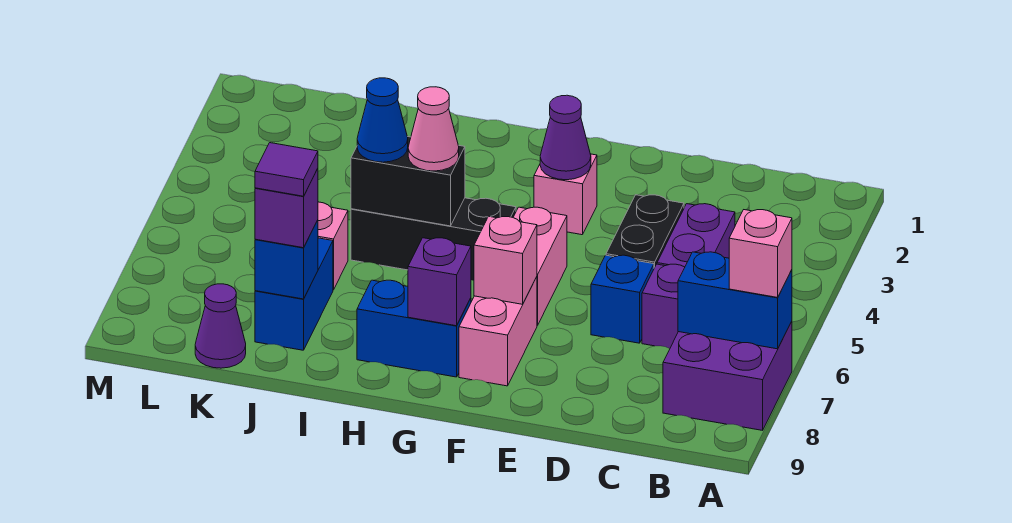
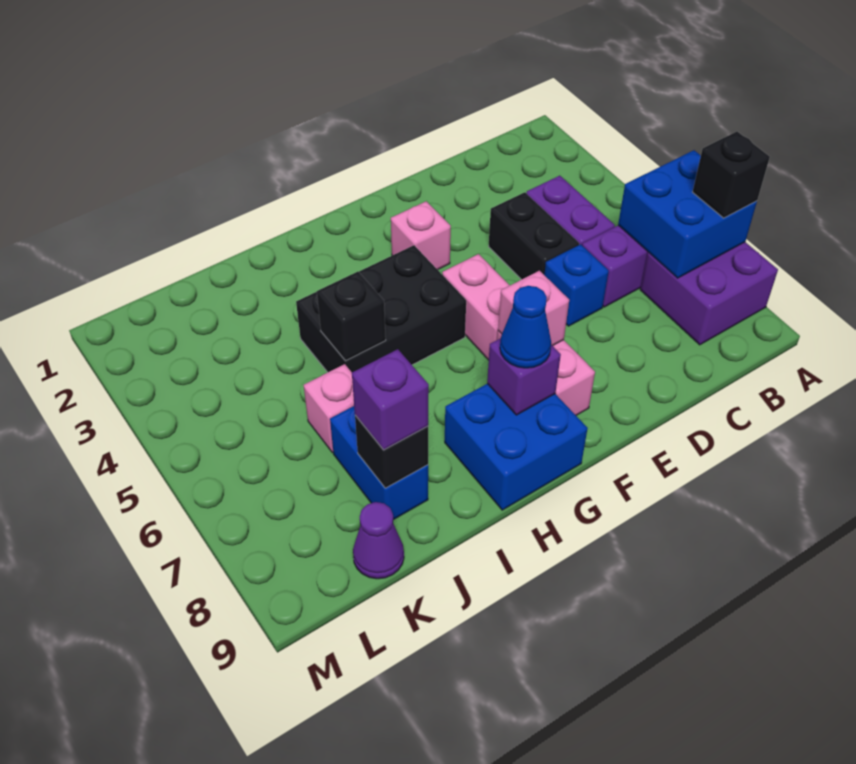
blue 1x2 brick [678,252,792,349] -> blue 2x2 brick [618,150,757,278]
pink 1x1 brick [729,210,792,297] -> black 1x1 brick [693,132,770,218]
purple 1x1 cone [540,95,591,180] -> none
black 1x3 brick [351,198,516,280] -> black 2x3 brick [296,245,466,372]
blue 1x2 brick [357,280,471,377] -> blue 2x2 brick [445,384,588,510]
black 1x2 brick [351,136,465,226] -> black 1x1 brick [317,272,386,361]
pink 1x1 cone [408,87,459,171] -> none
blue 1x1 cone [357,78,408,162] -> blue 1x1 cone moved to [500,286,551,368]
blue 1x1 brick [255,220,318,299] -> black 1x1 brick [355,415,428,488]
purple 1x1 tile [255,143,318,196] -> none

